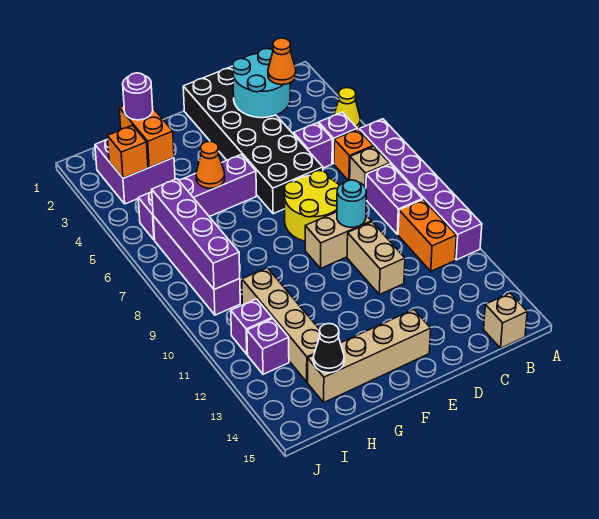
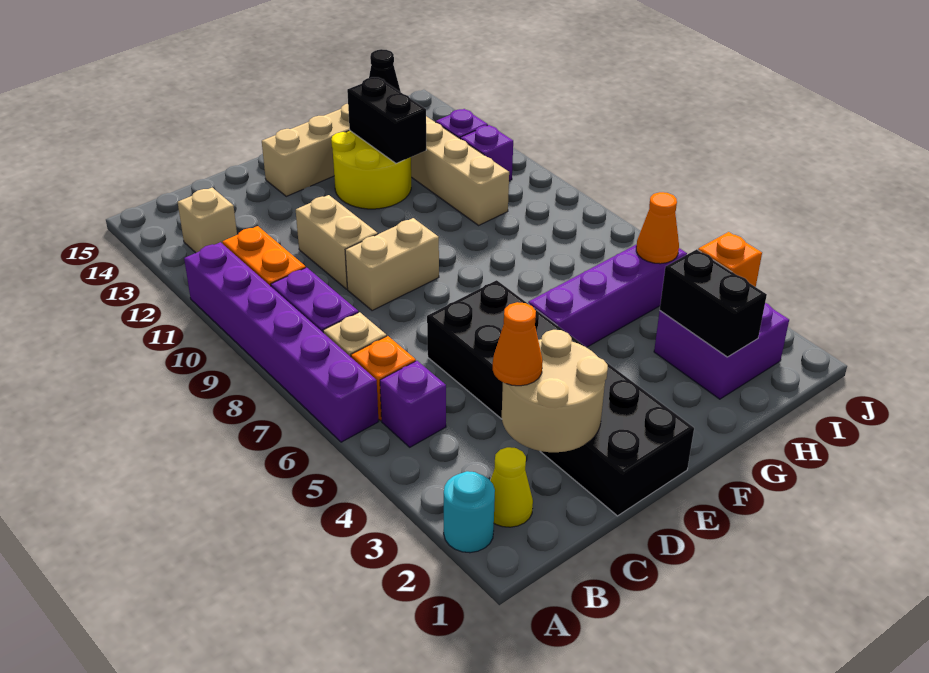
yellow 1x1 cone [334,88,360,129] -> yellow 1x1 cone moved to [490,447,533,527]
tan 1x1 brick [484,293,527,348] -> tan 1x1 brick moved to [178,188,237,253]
cyan 2x2 round brick [233,48,290,118] -> tan 2x2 round brick [502,330,608,452]
purple 1x1 brick [294,123,332,168] -> none
yellow 2x2 round brick [284,171,340,241] -> yellow 2x2 round brick moved to [331,131,411,209]
cyan 1x1 round brick [337,180,367,227] -> cyan 1x1 round brick moved to [444,471,495,553]
orange 1x1 cone [196,141,225,188] -> orange 1x1 cone moved to [636,192,679,264]
none -> black 1x2 brick [347,77,426,164]
orange 1x2 brick [119,106,174,167] -> black 1x2 brick [660,249,767,357]
purple 1x1 round brick [123,73,153,120] -> none
purple 1x4 brick [153,216,240,315] -> none
purple 1x4 brick [152,179,240,289] -> none

